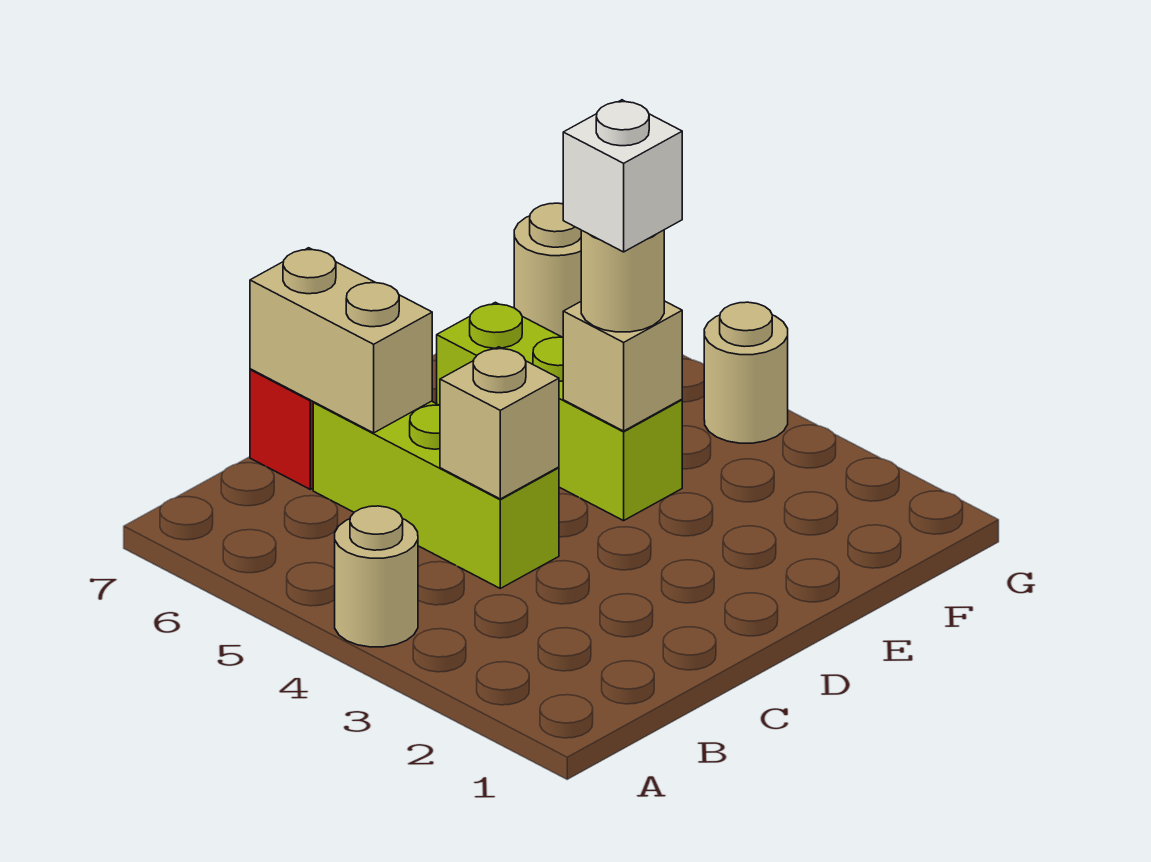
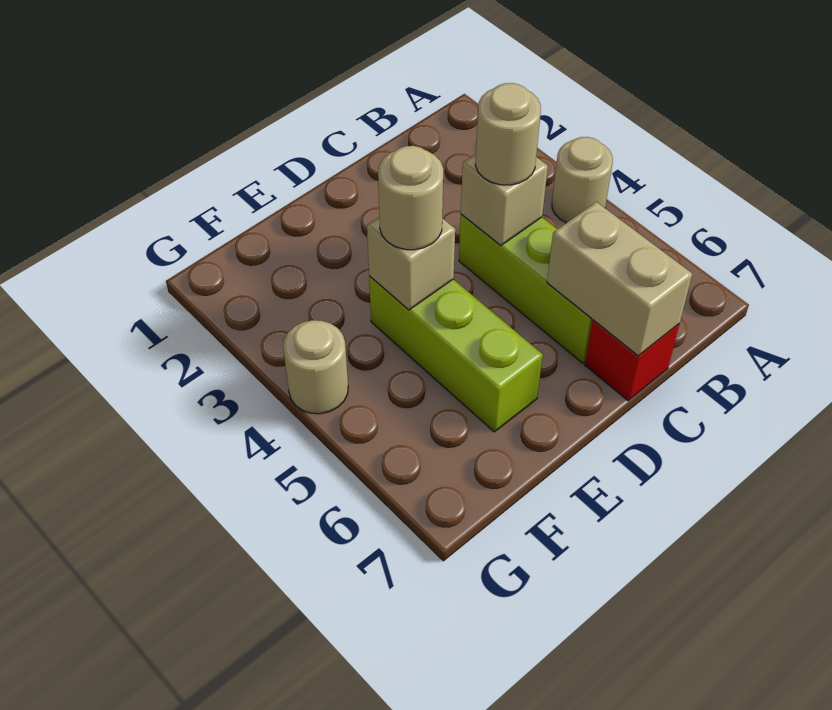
white 1x1 brick [563,100,682,252] -> none
tan 1x1 round brick [514,203,581,337] -> tan 1x1 round brick moved to [475,83,541,185]

